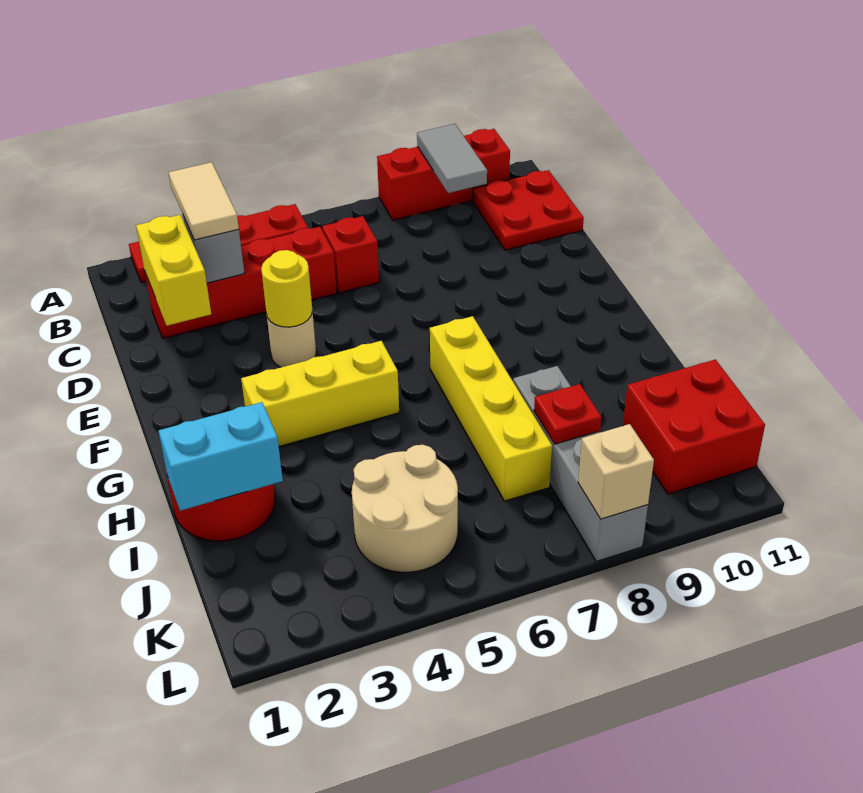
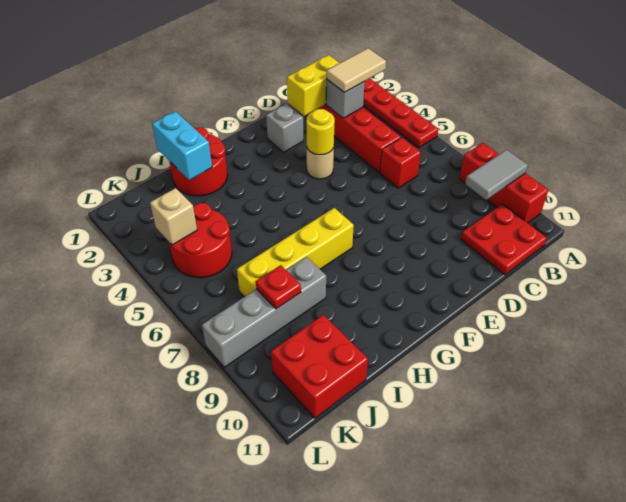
none -> grey 1x1 brick [266,104,303,152]
yellow 1x3 brick [241,341,399,446] -> none
tan 2x2 round brick [352,445,458,572] -> red 2x2 round brick [169,203,232,278]
tan 1x1 brick [578,424,654,519] -> tan 1x1 brick moved to [150,188,197,245]

